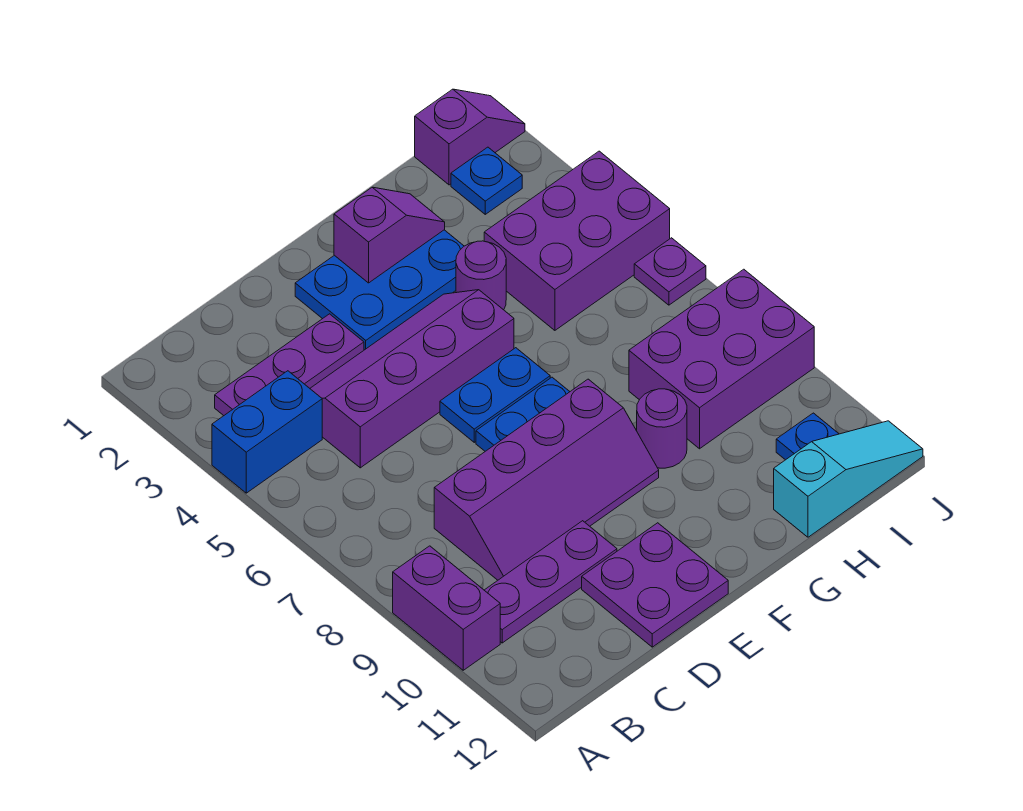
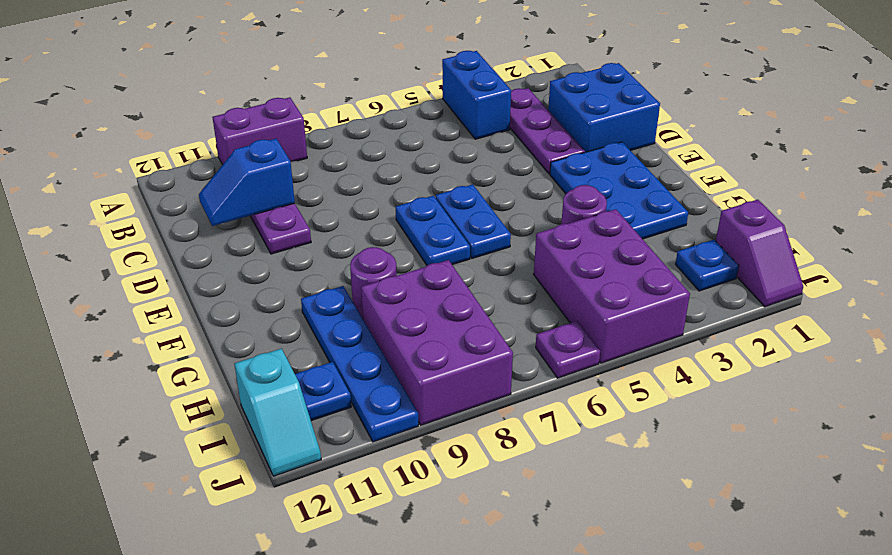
none -> blue 2x2 brick [548,63,660,152]
purple 2x4 slope [310,290,514,468] -> none
purple 2x4 slope [434,379,659,580] -> none
none -> blue 1x2 slope [199,139,295,226]
purple 2x2 plate [582,523,728,647] -> none
purple 1x2 slope [334,187,445,283] -> none
none -> blue 1x4 plate [301,286,418,442]
cyan 1x3 slope [774,421,923,537] -> cyan 1x2 slope [234,349,321,476]

